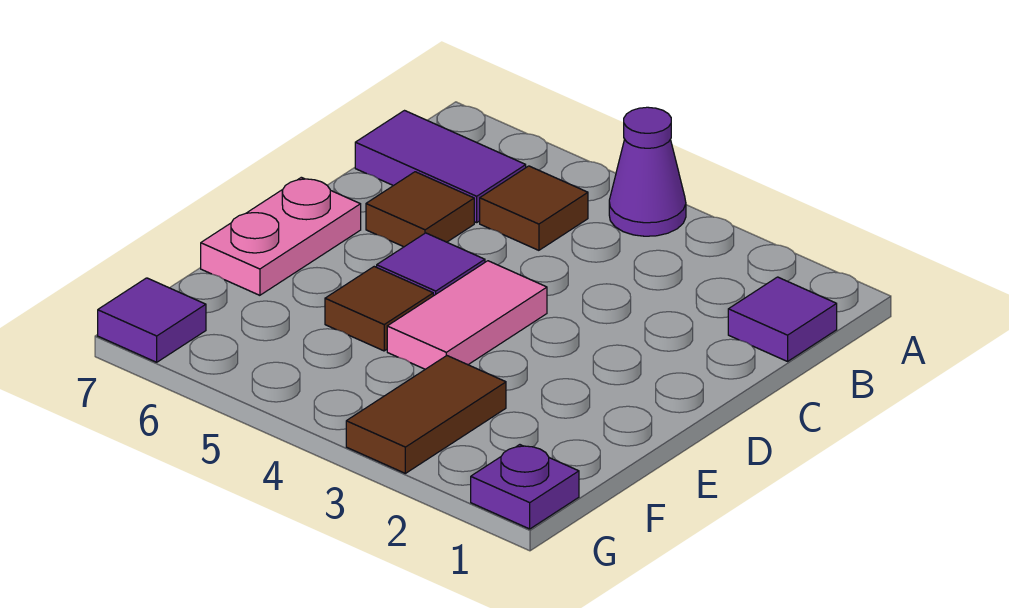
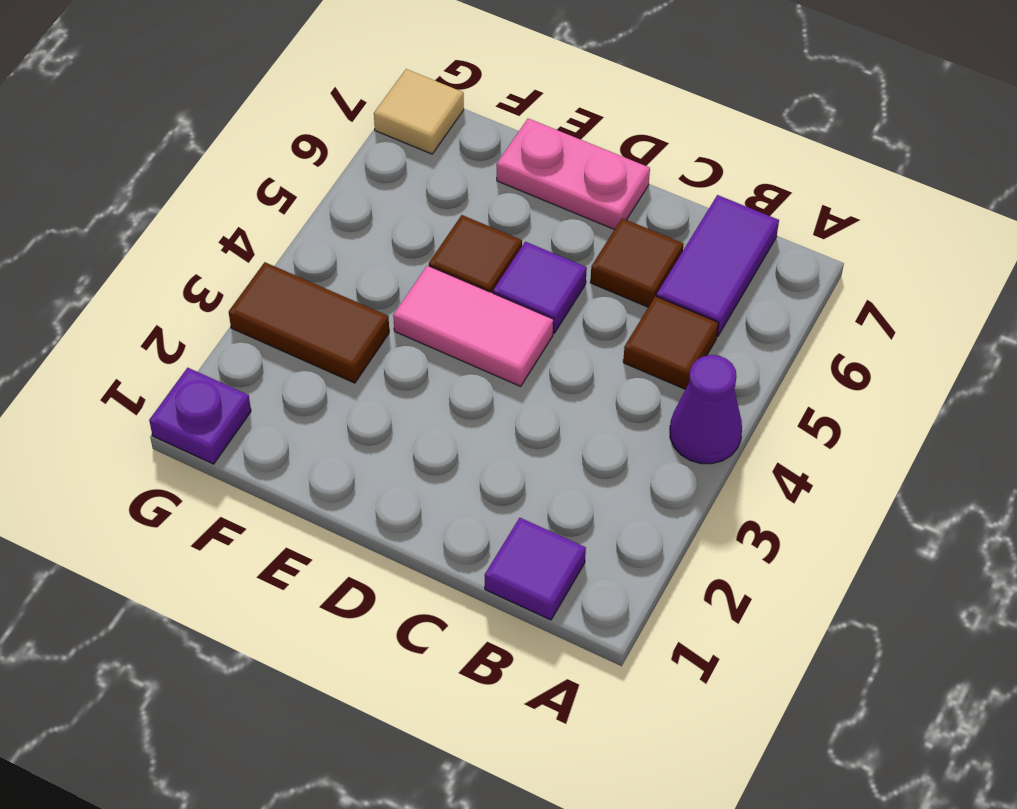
purple 1x1 tile [98,278,206,362] -> tan 1x1 tile [374,69,464,154]

